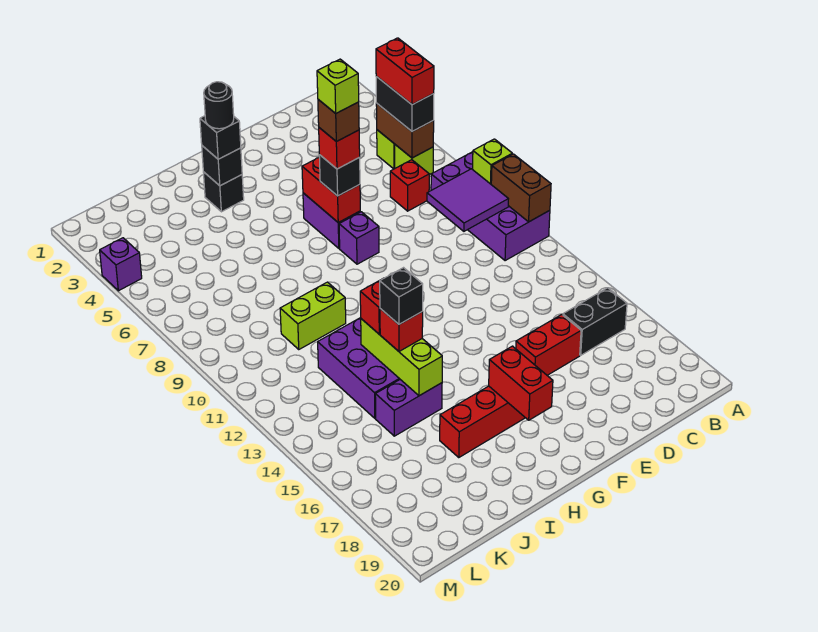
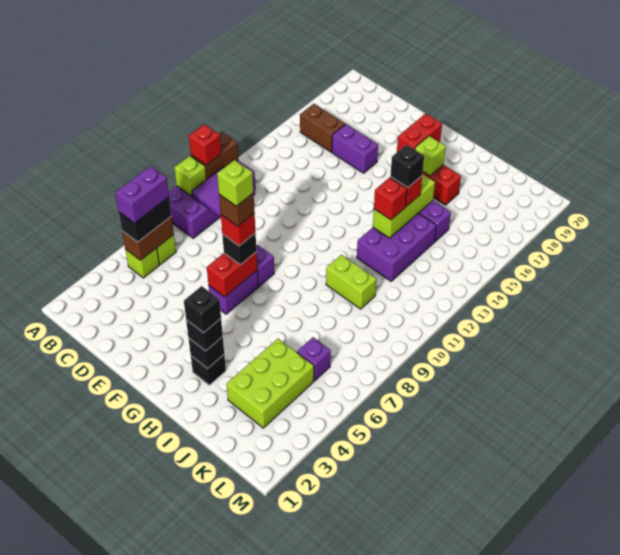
red 1x2 brick [376,38,434,105] -> purple 1x2 brick [115,166,169,223]
black 1x2 brick [563,288,627,355] -> brown 1x2 brick [300,104,345,152]
red 1x1 brick [390,160,429,211] -> red 1x1 brick moved to [189,124,221,165]
red 1x2 brick [516,315,581,375] -> purple 1x2 brick [332,124,378,173]
black 1x1 round brick [204,82,234,129] -> black 1x1 brick [184,286,221,333]
none -> lime 1x1 brick [415,136,446,176]
none -> lime 2x3 brick [227,339,314,428]
purple 1x1 brick [100,238,142,291] -> purple 1x1 brick moved to [297,337,331,381]

